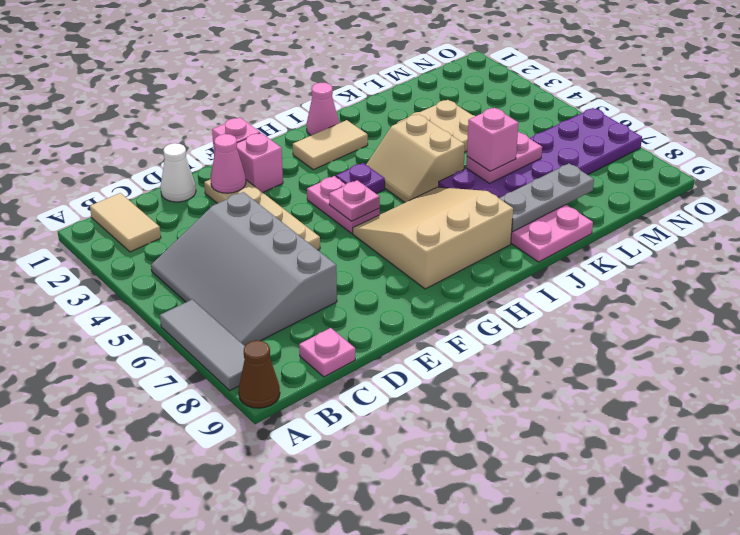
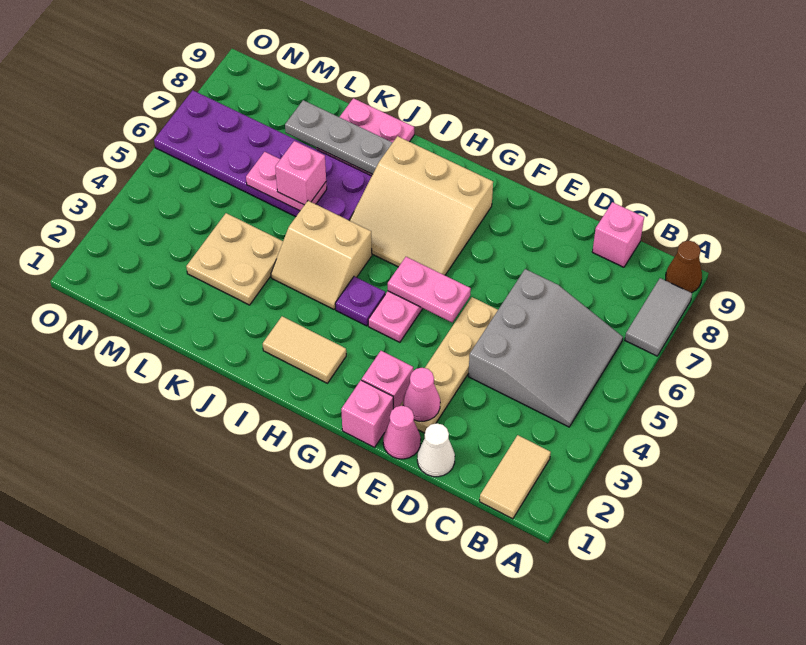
grey 1x3 tile [160,299,245,391] -> grey 1x2 tile [625,278,692,356]
grey 3x4 slope [151,192,337,346] -> grey 3x3 slope [468,269,623,427]
pink 1x1 plate [299,328,355,377] -> pink 1x1 brick [592,202,644,267]
pink 1x1 plate [329,180,380,221] -> pink 1x2 plate [388,257,471,322]
pink 1x1 cone [306,83,339,135] -> pink 1x1 cone moved to [383,406,421,459]
tan 2x2 slope [366,114,465,202] -> tan 2x2 slope turned to [271,201,372,309]

